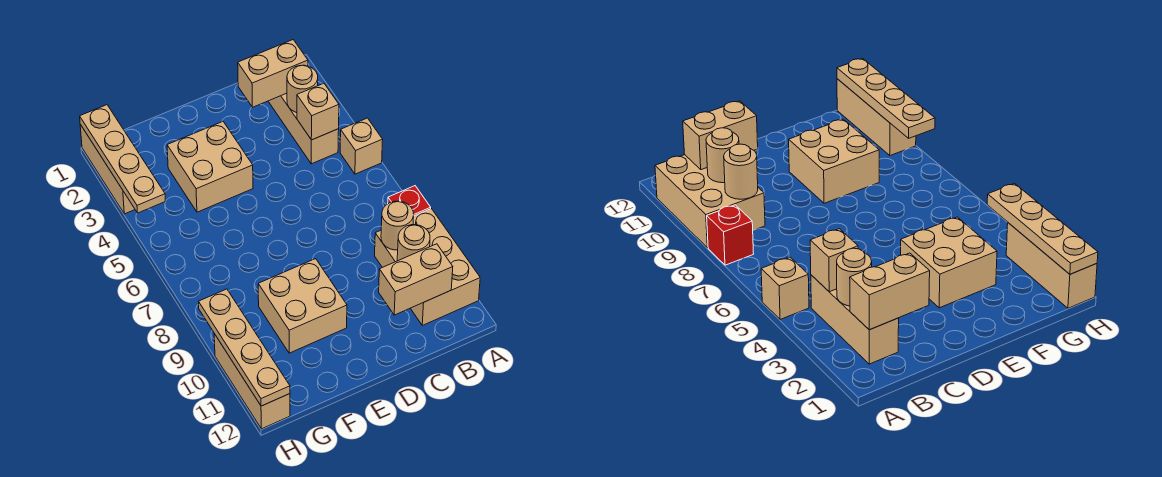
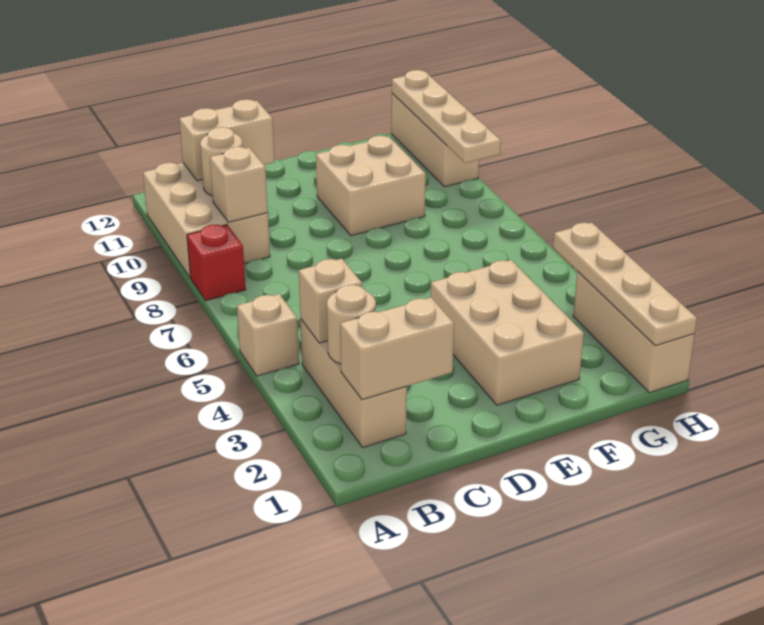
tan 1x1 round brick [381,201,414,250] -> tan 1x1 brick [210,147,268,222]
tan 2x2 brick [167,122,253,212] -> tan 2x3 brick [430,260,584,405]

